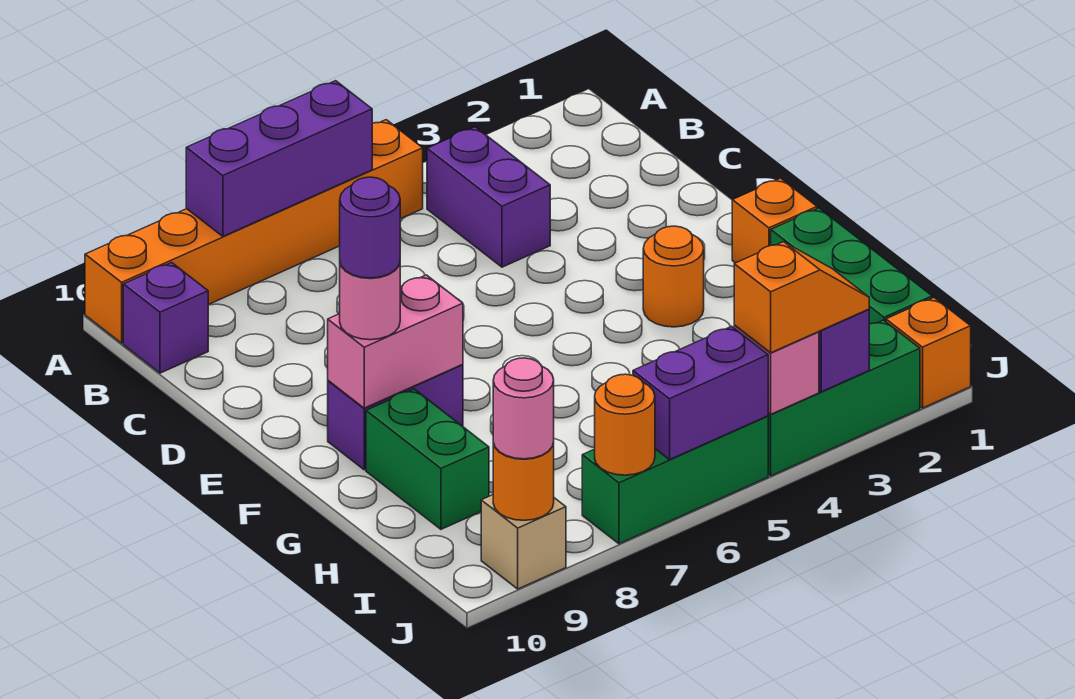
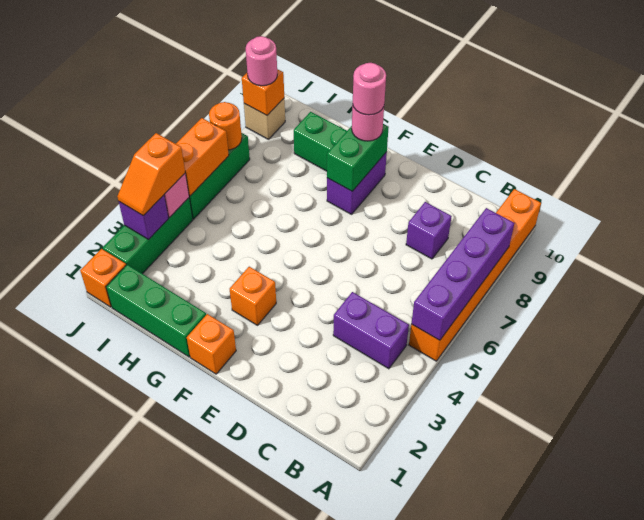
purple 1x3 brick [186,81,372,236] -> purple 1x4 brick [411,208,514,340]
purple 1x1 brick [123,263,208,373] -> purple 1x1 brick moved to [406,202,452,259]
orange 1x1 round brick [643,226,704,327] -> orange 1x1 brick [230,267,276,325]
pink 1x2 brick [328,275,463,408] -> green 1x2 brick [327,124,389,191]
purple 1x1 round brick [340,177,400,278] -> pink 1x1 round brick [353,63,386,115]
purple 1x2 brick [633,326,768,460] -> orange 1x2 brick [176,118,229,196]
orange 1x1 round brick [493,443,554,520] -> orange 1x1 brick [242,69,284,115]

